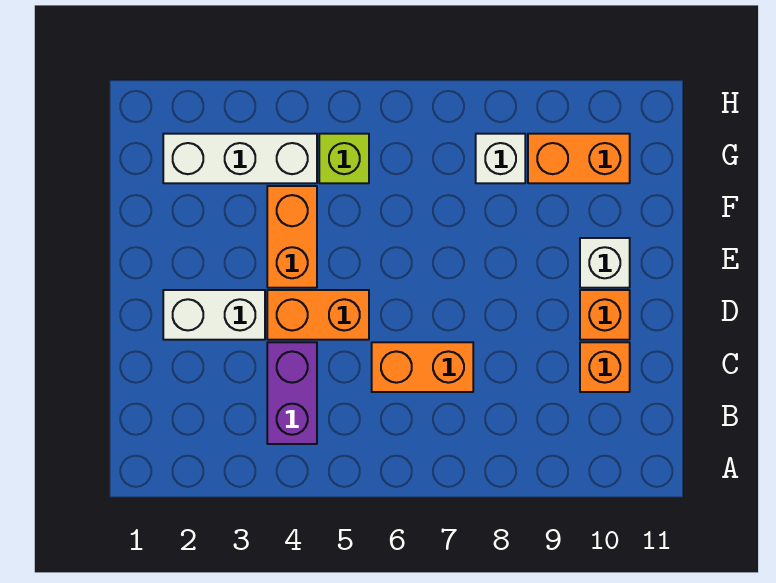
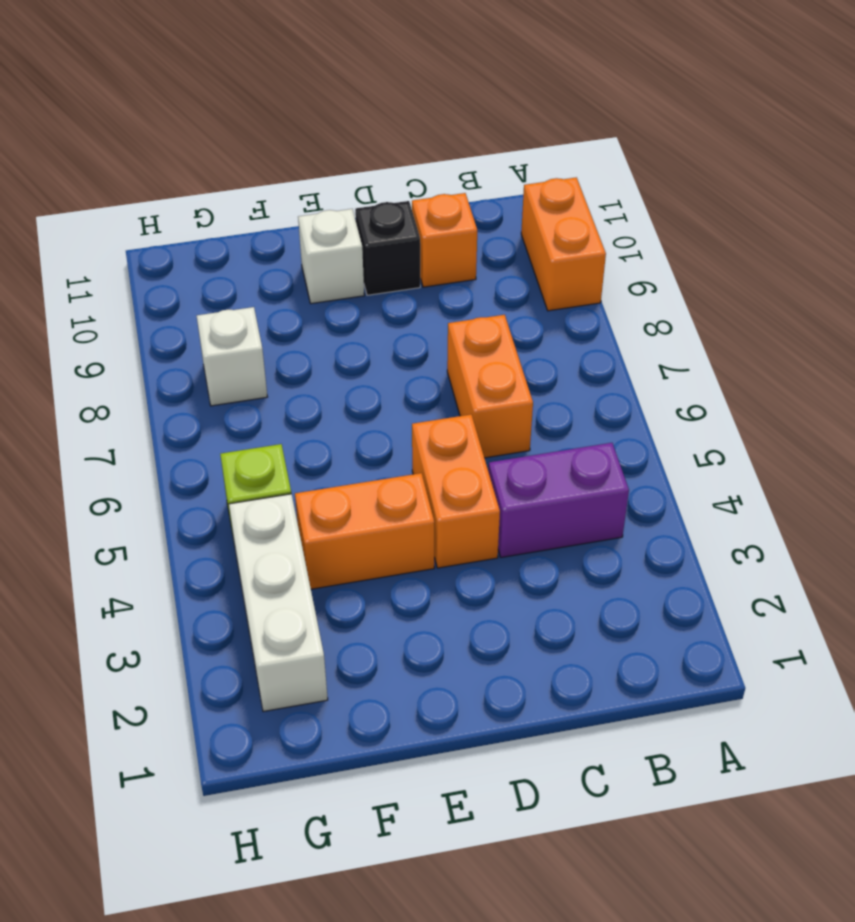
white 1x2 brick [163,290,265,340] -> none
orange 1x1 brick [580,290,630,340] -> black 1x1 brick [355,201,420,295]
orange 1x2 brick [528,134,630,183] -> orange 1x2 brick moved to [521,177,606,311]

